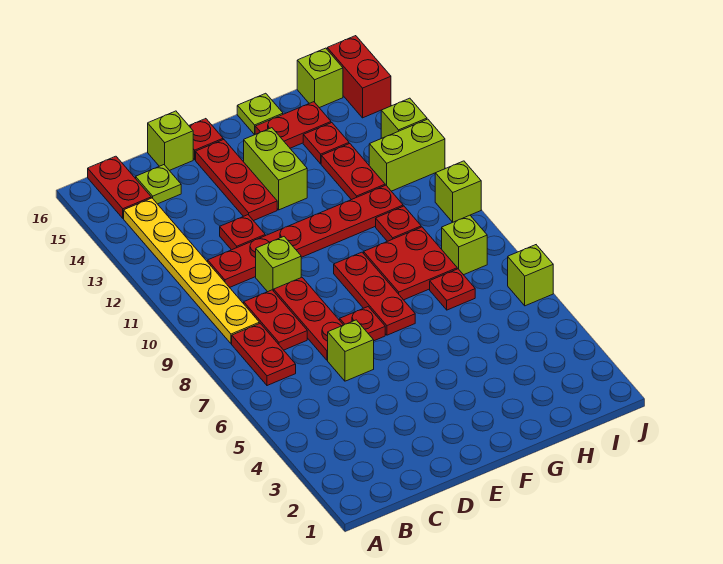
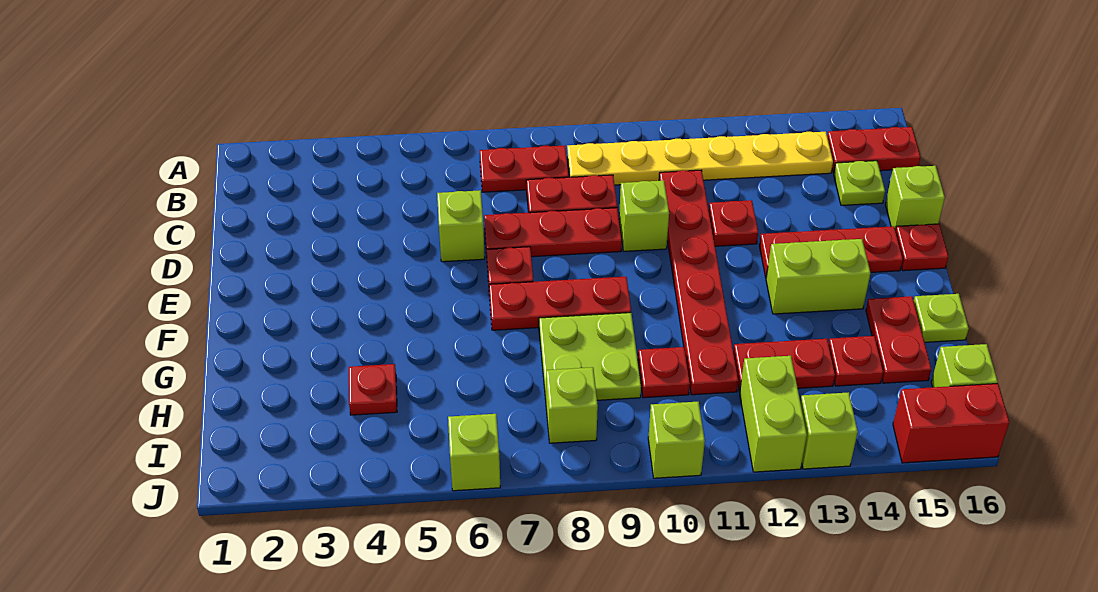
red 2x2 plate [364,227,457,300] -> lime 2x2 plate [539,313,641,400]
red 1x1 plate [430,269,475,310] -> red 1x1 plate moved to [349,364,397,415]

